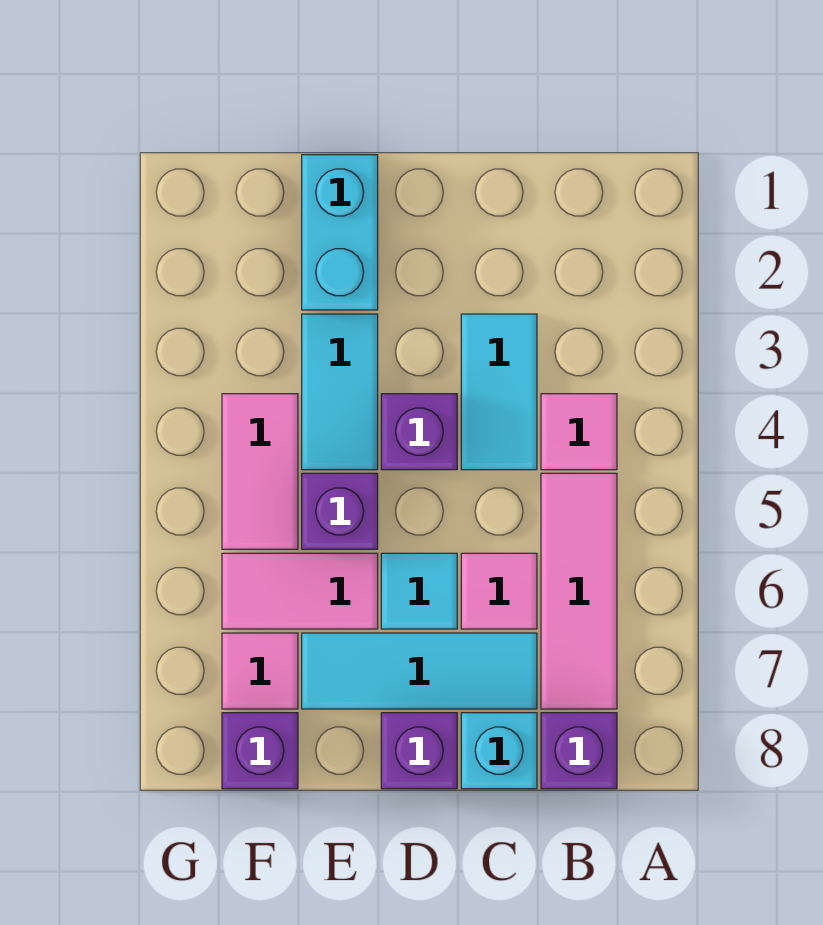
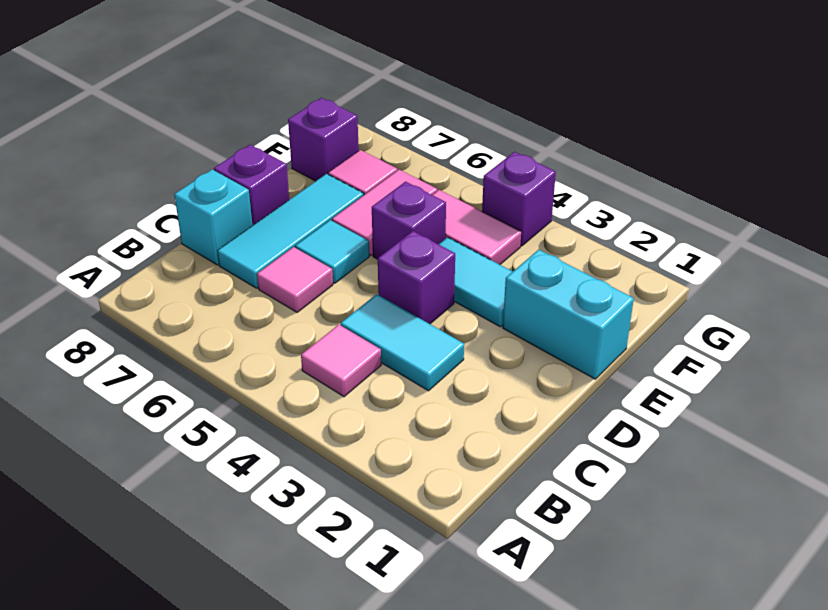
pink 1x3 tile [541,473,617,709] -> none
purple 1x1 brick [541,713,617,789] -> purple 1x1 brick moved to [482,152,556,246]

